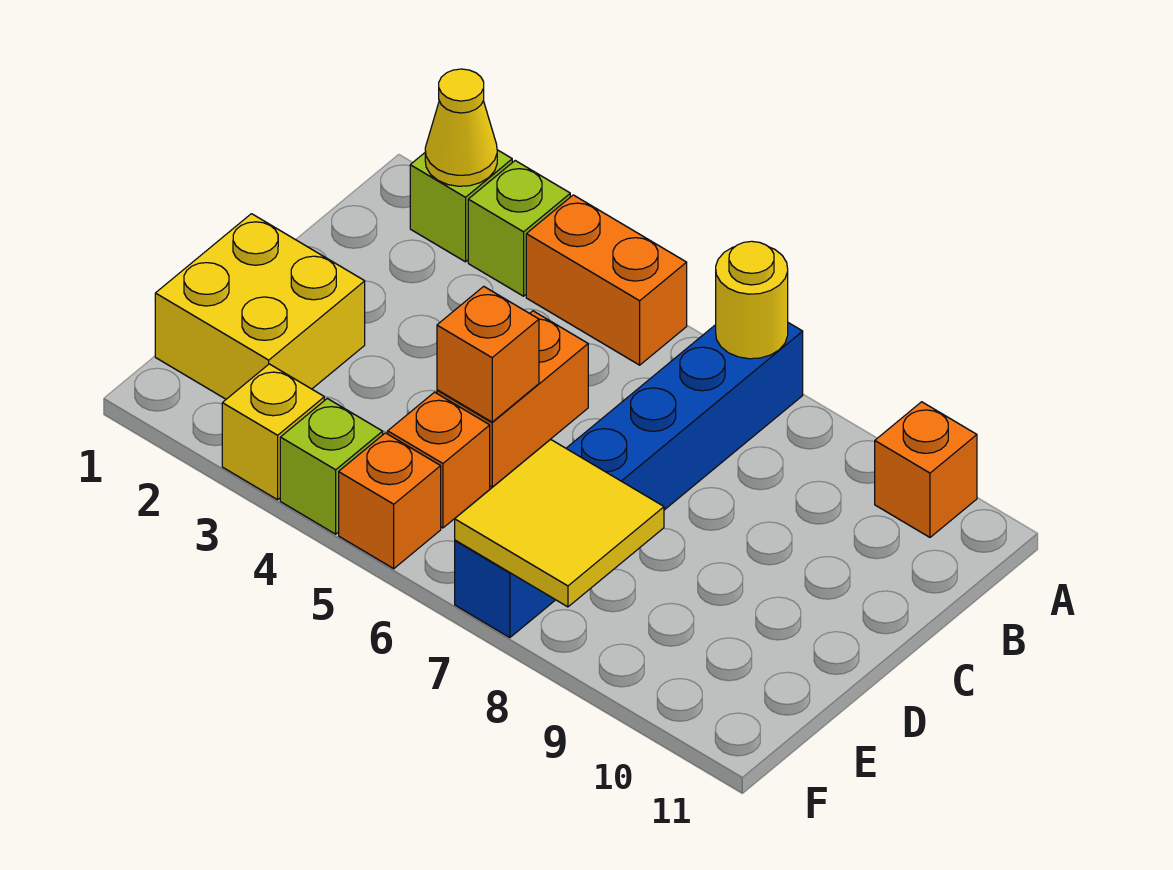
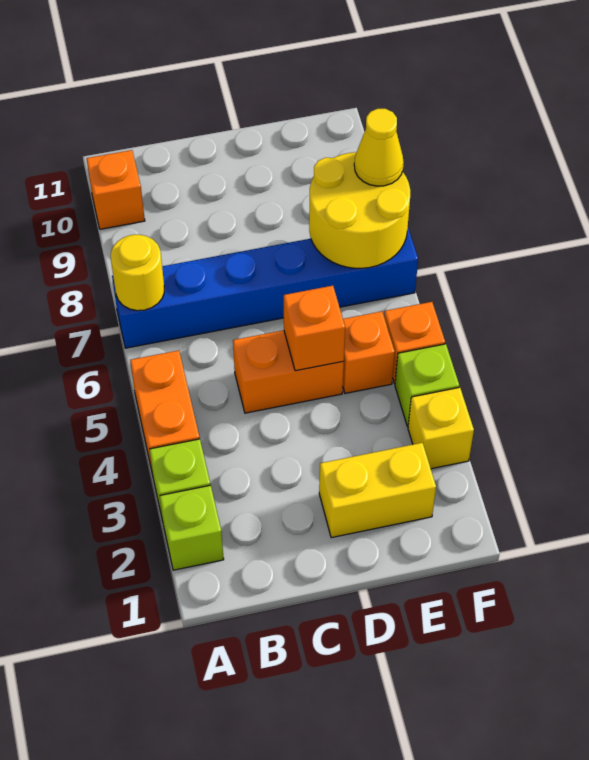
yellow 1x1 cone [425,69,497,186] -> yellow 1x1 cone moved to [354,109,404,186]
yellow 2x2 brick [155,214,365,399] -> yellow 1x2 brick [319,443,436,538]
yellow 2x2 tile [455,439,664,607] -> yellow 2x2 round brick [309,152,410,268]

